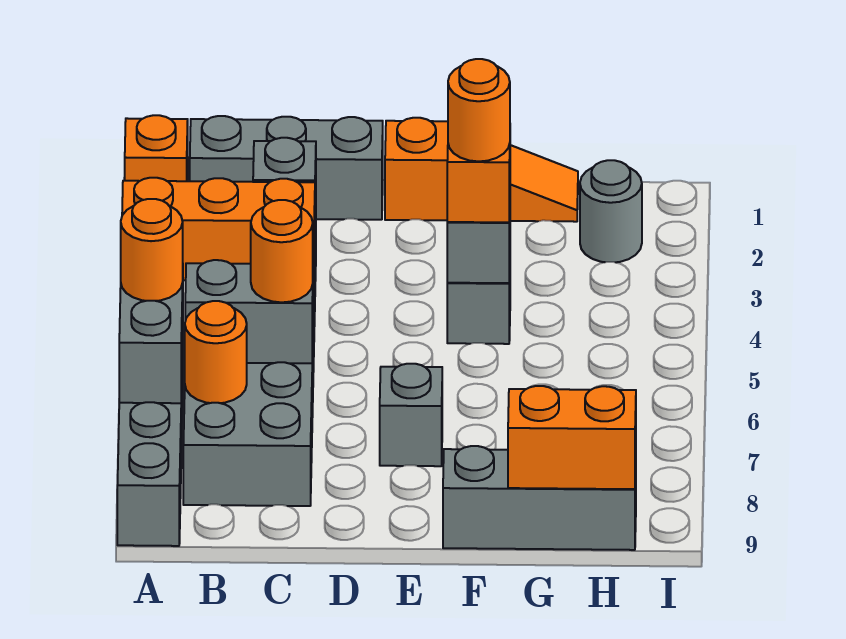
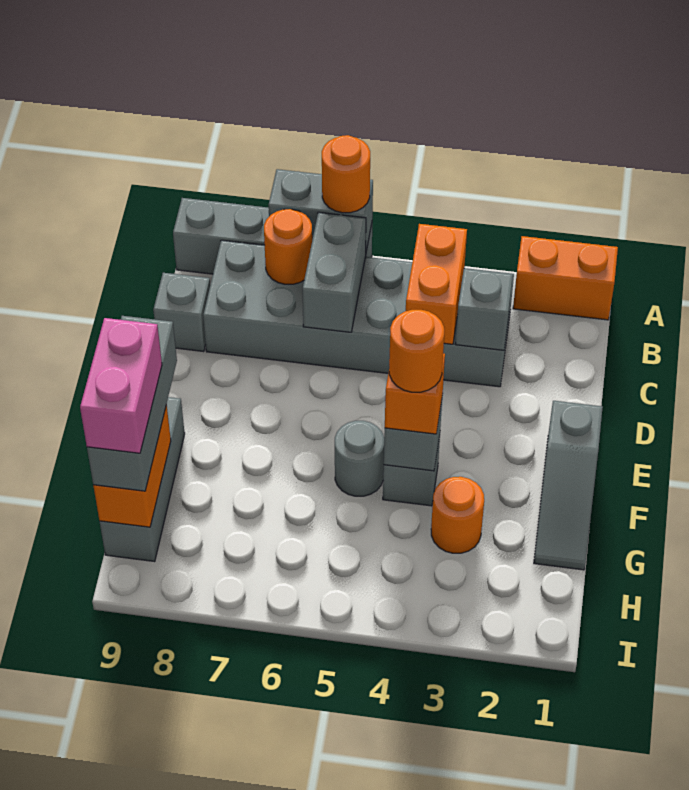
orange 1x1 brick [125,115,188,181] -> orange 1x2 brick [513,236,618,320]
orange 1x3 brick [122,178,315,281] -> orange 1x2 brick [406,224,467,344]
grey 1x3 brick [190,116,383,220] -> grey 1x3 brick moved to [87,316,177,491]
orange 1x1 round brick [251,200,313,302] -> orange 1x1 round brick moved to [431,477,484,553]
orange 1x3 slope [385,118,578,222] -> grey 1x3 slope [534,401,603,570]
grey 1x1 brick [380,364,442,466] -> grey 1x1 brick moved to [153,273,210,352]
none -> pink 1x2 brick [80,318,162,453]
grey 1x1 round brick [580,160,642,262] -> grey 1x1 round brick moved to [335,421,384,496]

